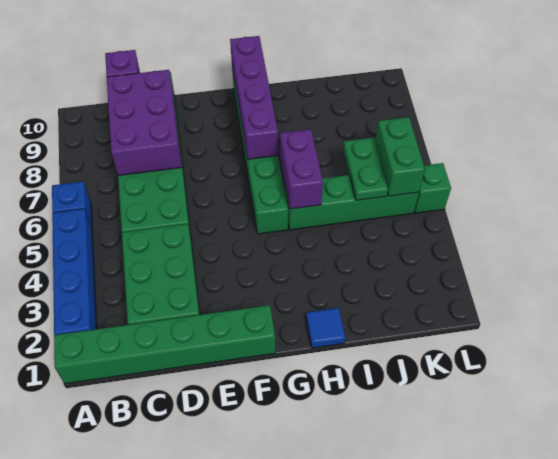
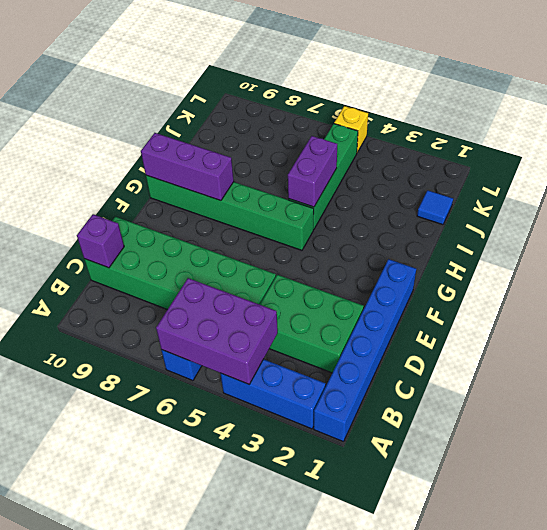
green 1x6 brick [54,305,275,384] -> blue 1x6 brick [314,259,416,442]
blue 1x4 brick [52,209,97,335] -> blue 1x3 brick [221,359,326,429]
purple 2x3 brick [107,70,182,176] -> purple 2x3 brick moved to [156,278,278,384]
purple 1x4 brick [230,36,278,159] -> purple 1x3 brick [141,133,234,201]
blue 1x1 tile [306,308,345,348] -> blue 1x1 tile moved to [417,190,453,225]
purple 1x2 brick [280,129,323,209] -> purple 1x2 brick turned to [288,136,337,207]
green 1x2 plate [343,138,388,200] -> none
green 1x2 brick [375,117,425,196] -> none
green 1x1 brick [414,163,451,213] -> yellow 1x1 brick [334,106,368,152]

